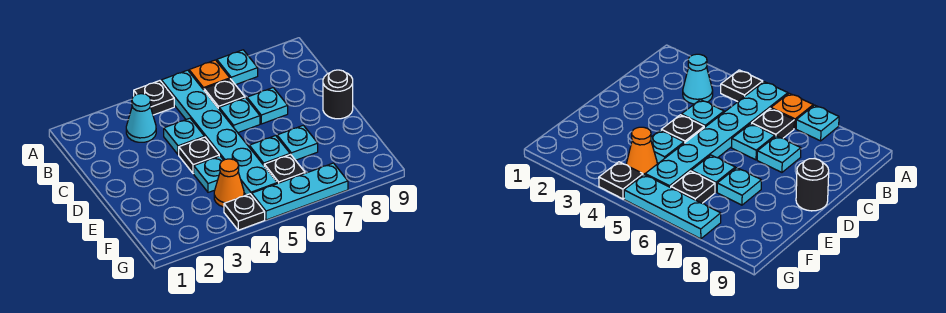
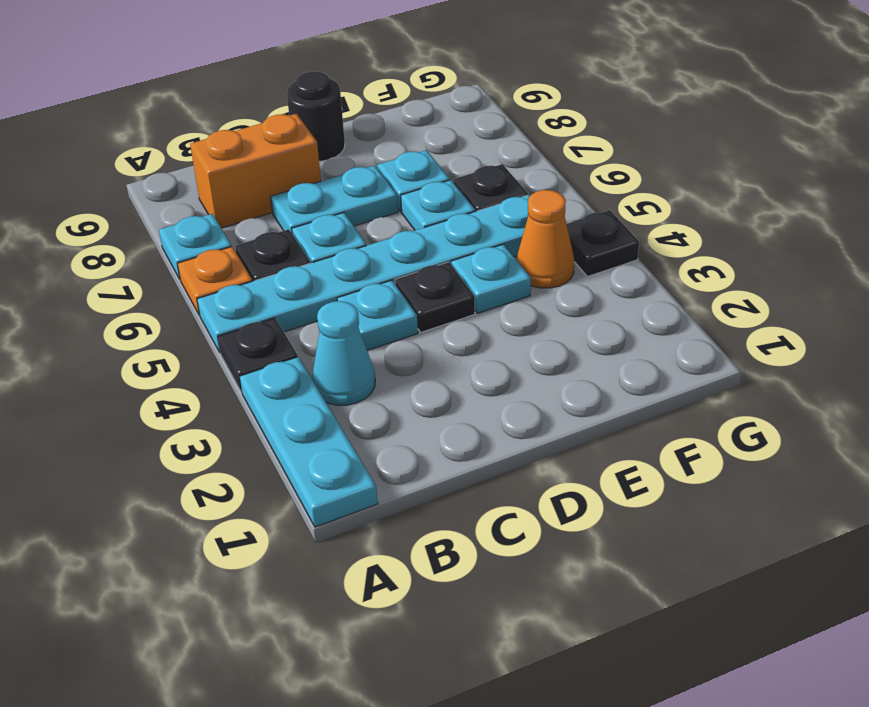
none -> orange 1x2 brick [190,114,321,228]
cyan 1x1 plate [247,88,288,124] -> cyan 1x2 plate [271,165,398,233]
cyan 1x3 plate [252,163,348,220] -> cyan 1x3 plate moved to [240,357,378,527]

